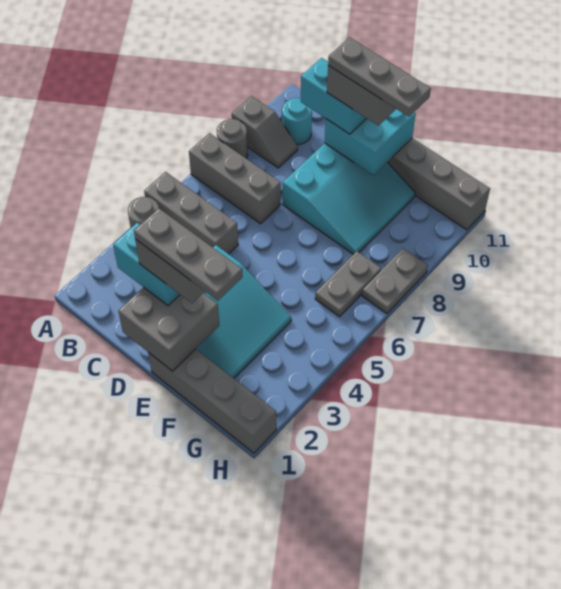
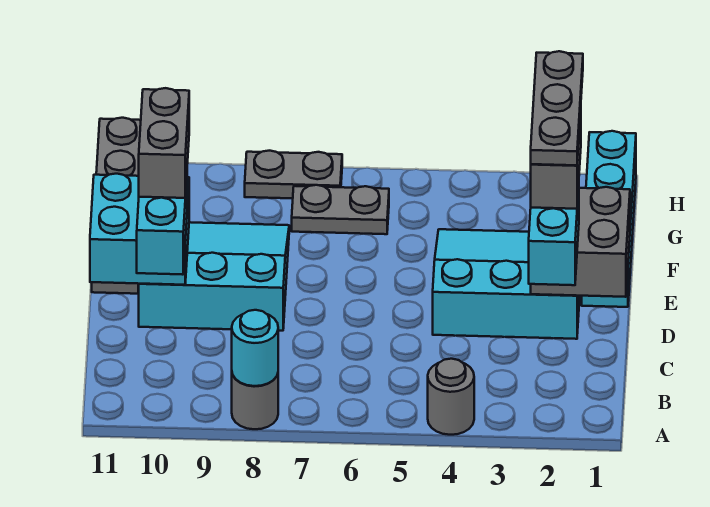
grey 1x3 brick [144,172,238,254] -> none
grey 1x3 brick [189,133,281,224] -> none
grey 1x2 slope [232,96,298,168] -> none
cyan 1x1 round brick [282,98,312,145] -> cyan 1x1 round brick moved to [232,310,278,386]
grey 1x3 plate [328,37,431,117] -> none
grey 1x4 brick [148,349,276,453] -> cyan 1x4 brick [582,131,636,307]

